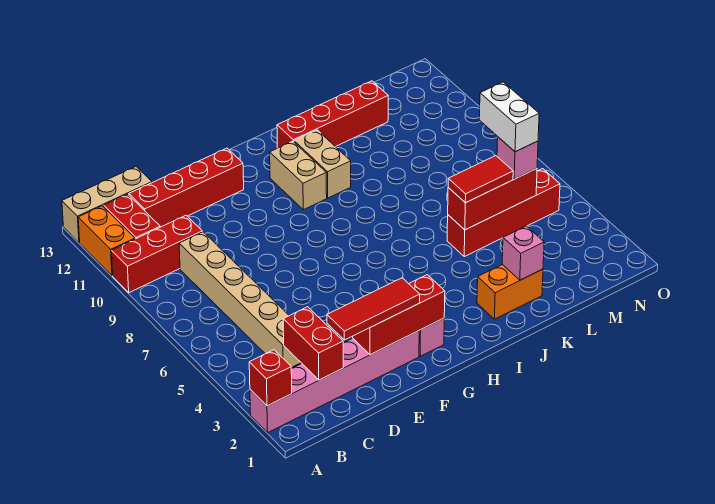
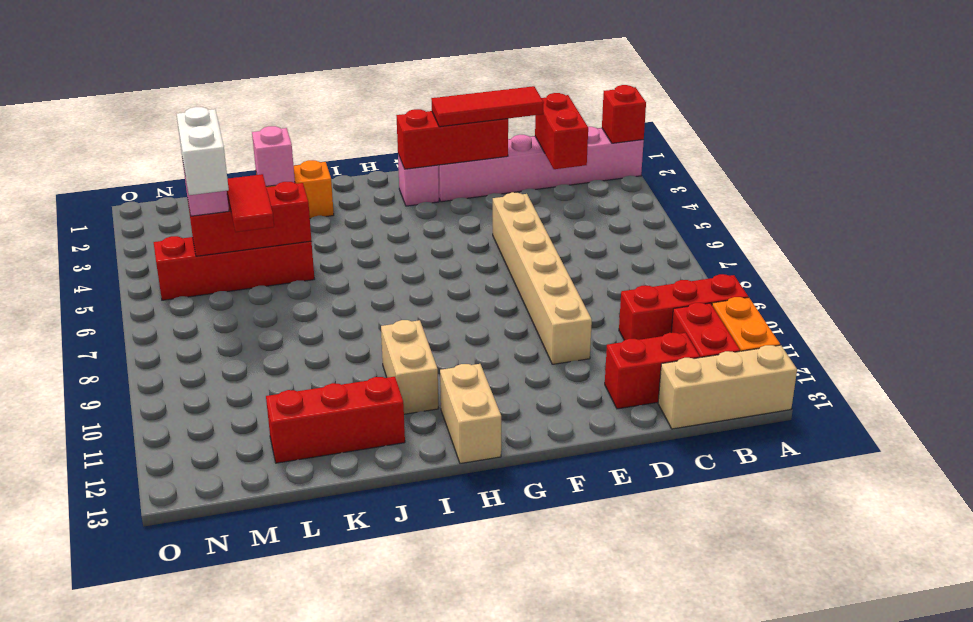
tan 1x6 brick [179,232,301,368] -> tan 1x6 brick moved to [493,192,592,364]
red 1x4 brick [129,148,244,227] -> red 1x2 brick [605,333,700,409]
tan 1x2 brick [270,141,327,210] -> tan 1x2 brick moved to [440,364,501,464]
red 1x4 brick [277,81,388,148] -> red 1x3 brick [266,377,405,463]
red 1x2 tile [448,156,513,203] -> red 1x2 tile turned to [227,174,274,232]

